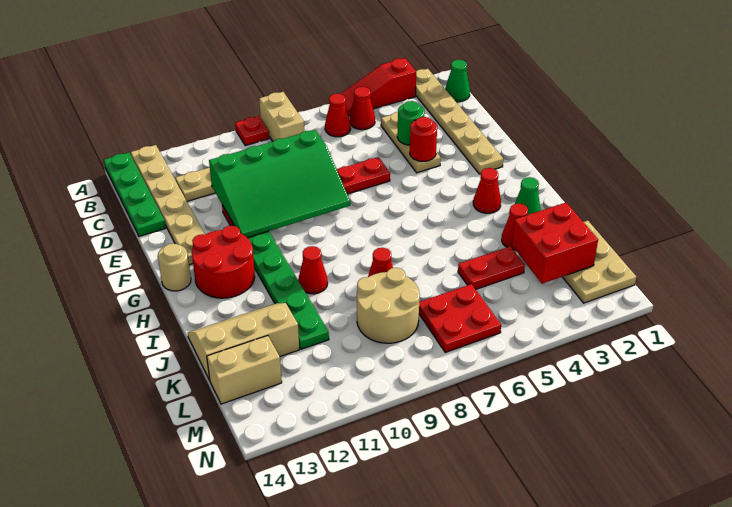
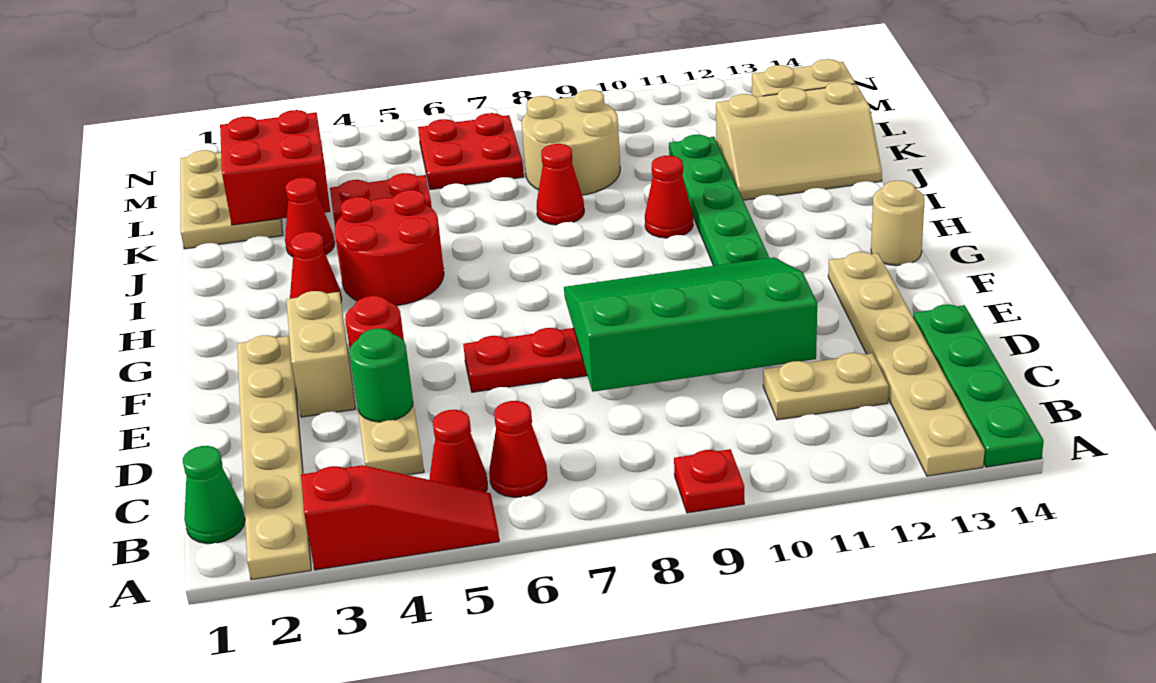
tan 1x2 brick [259,92,304,142] -> tan 1x2 brick moved to [286,291,355,417]
red 2x2 round brick [192,225,255,298] -> red 2x2 round brick moved to [335,190,444,306]
green 1x1 cone [515,177,541,215] -> none

